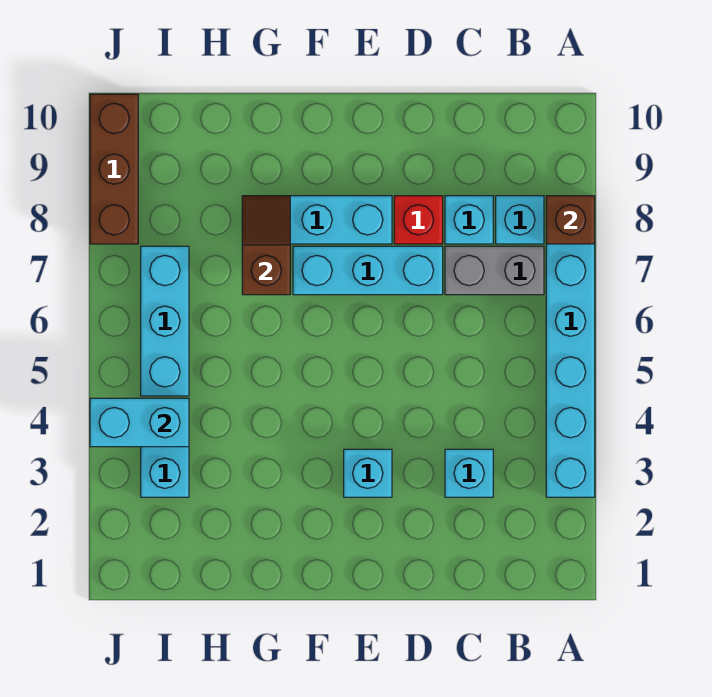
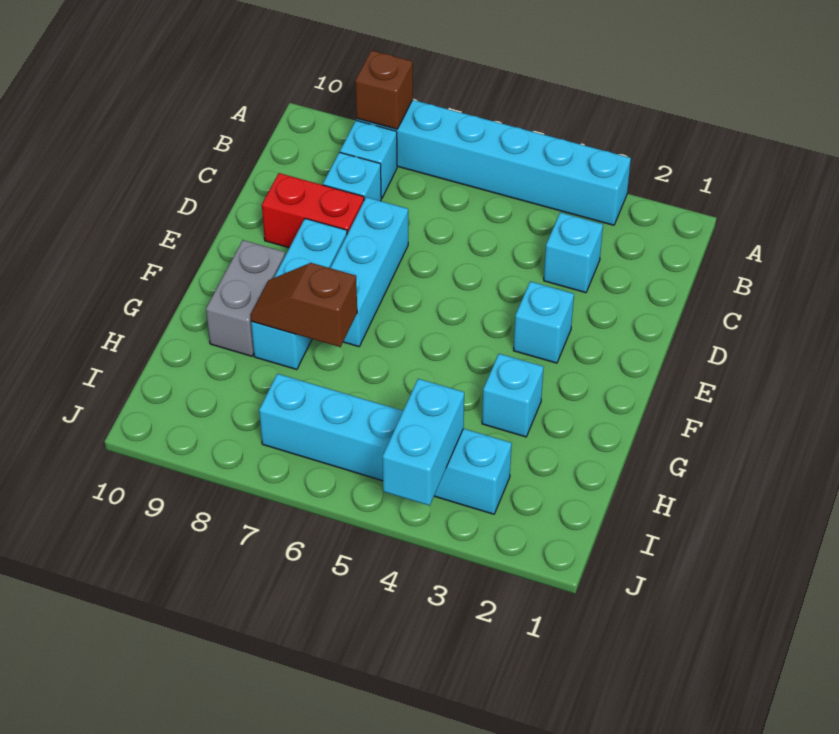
grey 1x2 brick [445,246,544,295] -> grey 1x2 brick moved to [206,240,285,356]
red 1x1 brick [394,196,443,244] -> red 1x2 brick [262,173,364,248]
none -> cyan 1x1 brick [482,354,544,437]
brown 1x3 brick [90,94,138,244] -> none

